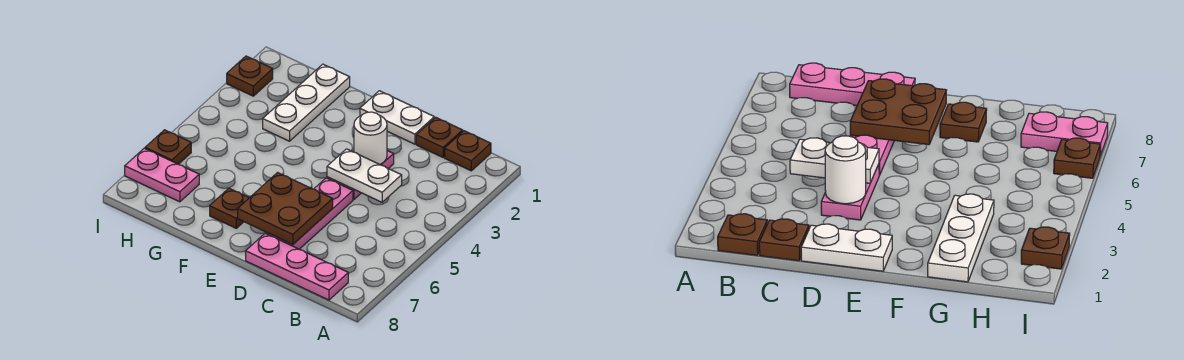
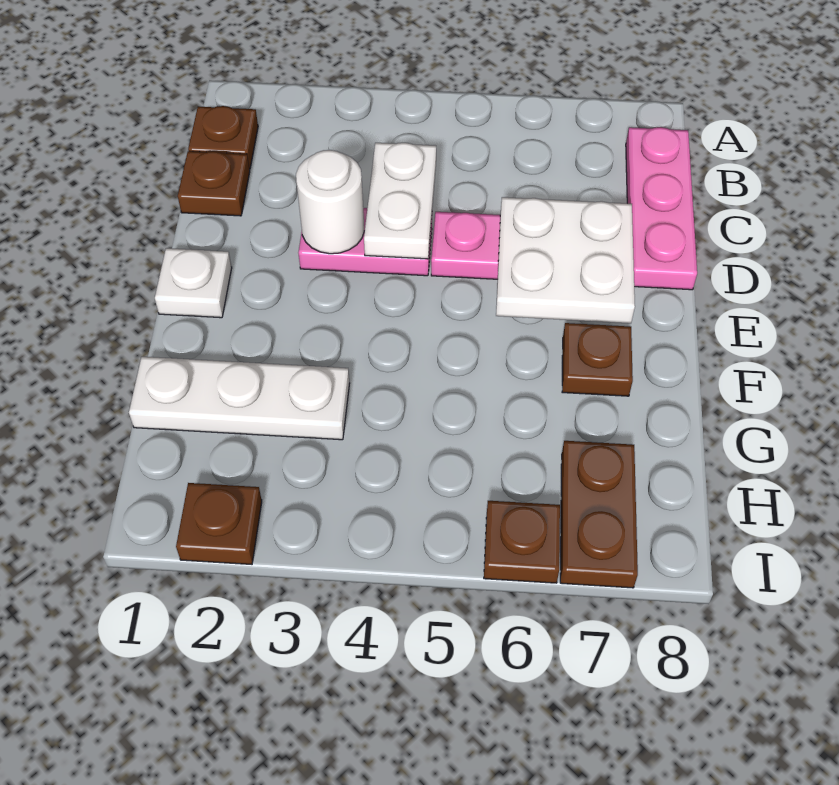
white 1x2 plate [360,91,434,144] -> white 1x1 plate [155,248,232,318]
brown 2x2 plate [238,173,333,245] -> white 2x2 plate [496,197,635,323]
pink 1x2 plate [125,148,199,202] -> brown 1x2 plate [560,441,638,588]

